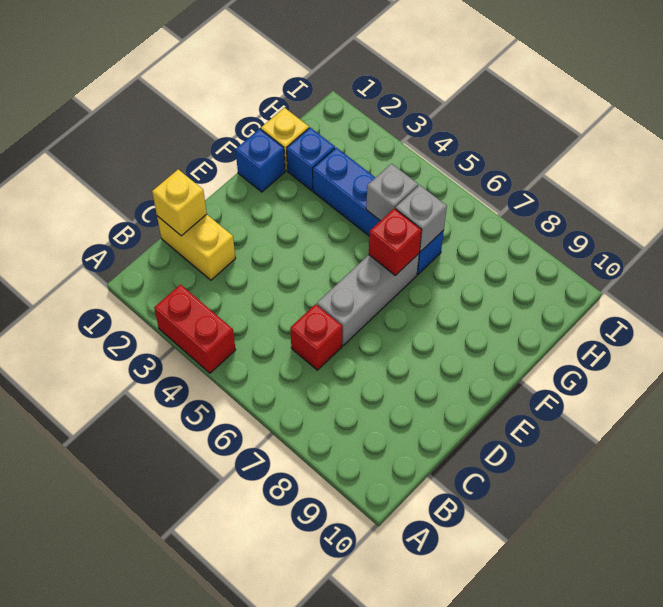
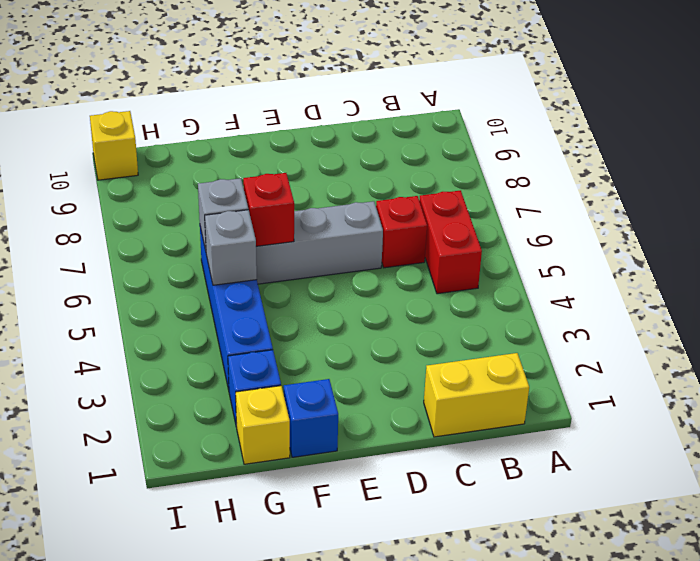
red 1x2 brick [154,284,236,373] -> red 1x2 brick moved to [419,190,482,294]
yellow 1x2 brick [157,214,236,280] -> yellow 1x2 brick turned to [424,353,529,437]
yellow 1x1 brick [152,169,207,236] -> yellow 1x1 brick moved to [90,111,138,180]

